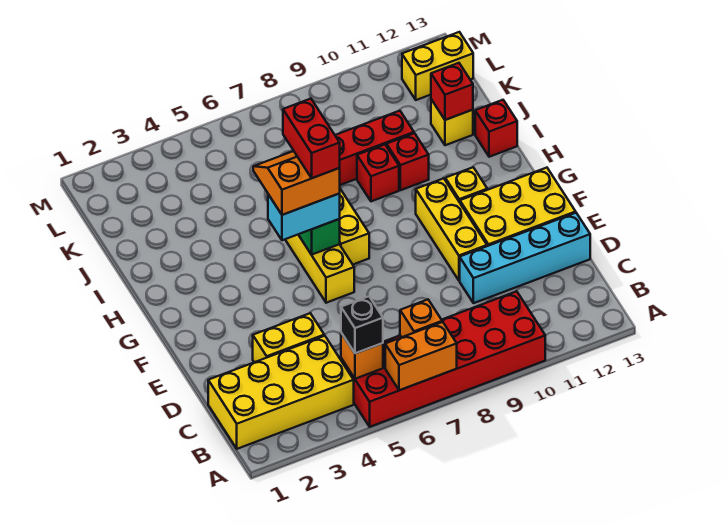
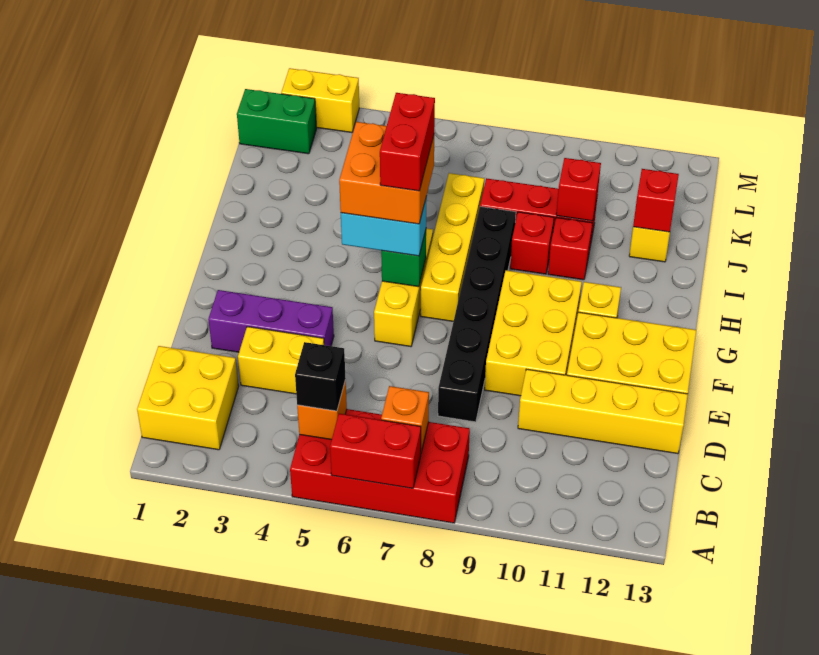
red 2x6 brick [341,291,545,427] -> red 2x4 brick [290,409,470,523]
orange 1x2 brick [385,322,457,390] -> red 1x2 brick [330,414,421,488]
yellow 2x4 brick [208,336,354,449] -> yellow 2x2 brick [137,346,239,450]
none -> black 1x6 brick [438,207,516,422]
cyan 1x4 brick [460,213,590,303] -> yellow 1x4 brick [518,369,688,454]
none -> purple 1x3 brick [208,290,334,352]
yellow 1x3 brick [416,178,487,281] -> yellow 2x3 brick [485,270,582,396]
orange 2x2 slope [253,151,340,215] -> orange 2x2 brick [339,122,434,224]
red 1x1 brick [475,100,517,157] -> red 1x1 brick moved to [556,158,601,221]
none -> green 1x2 brick [237,89,317,154]
yellow 1x2 brick [402,32,473,100] -> yellow 1x2 brick moved to [281,68,359,133]

